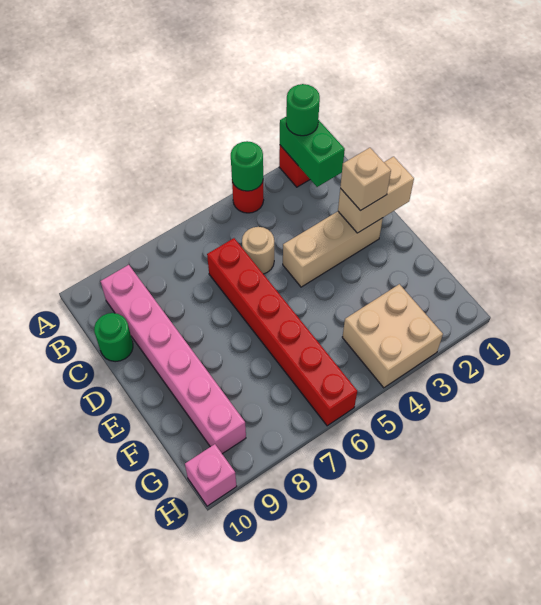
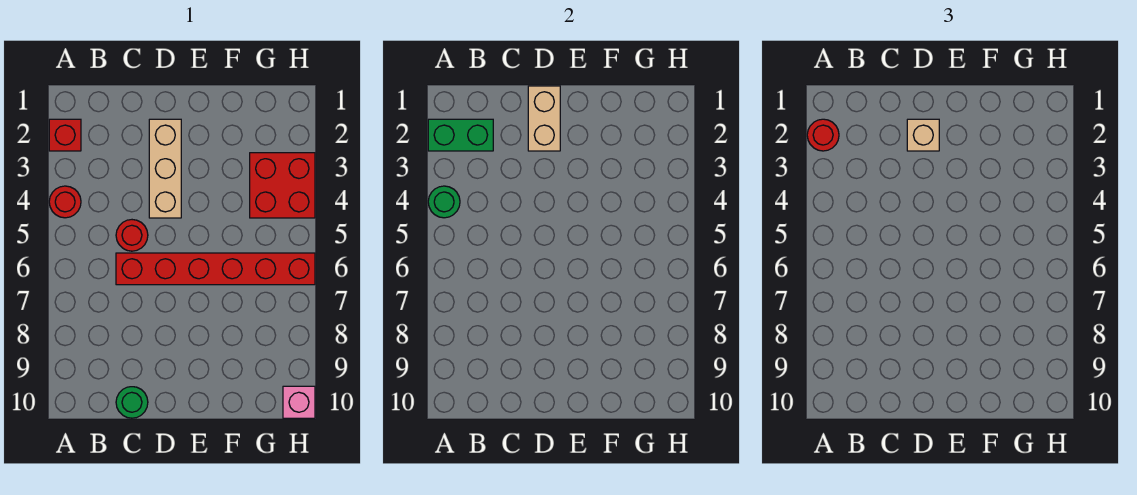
green 1x1 round brick [286,84,320,136] -> red 1x1 round brick [807,119,839,151]
pink 1x6 brick [101,265,246,454] -> none
tan 1x1 round brick [242,227,274,274] -> red 1x1 round brick [116,220,148,251]
tan 2x2 brick [342,284,443,388] -> red 2x2 brick [250,153,315,218]

